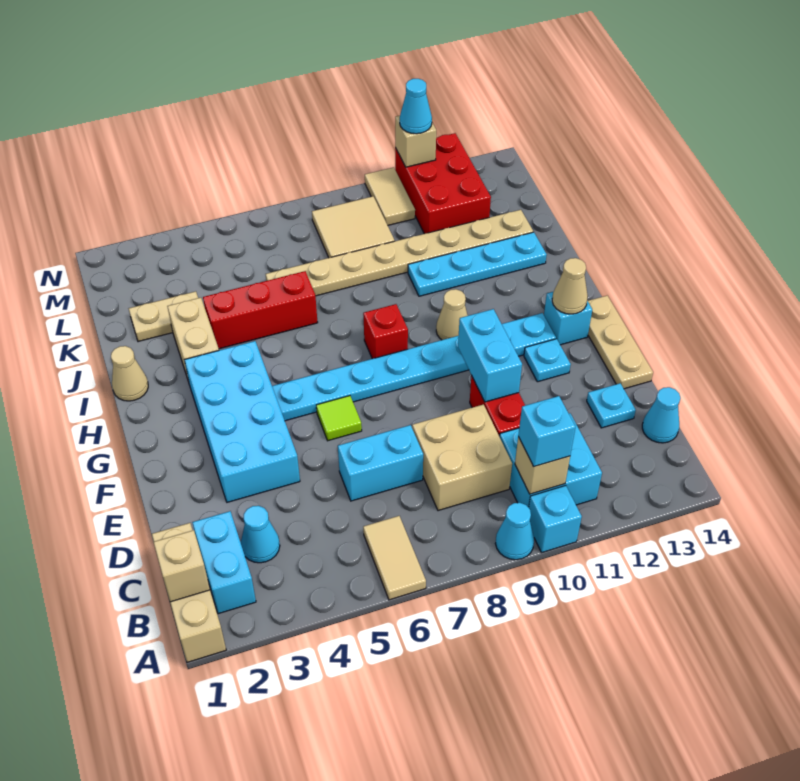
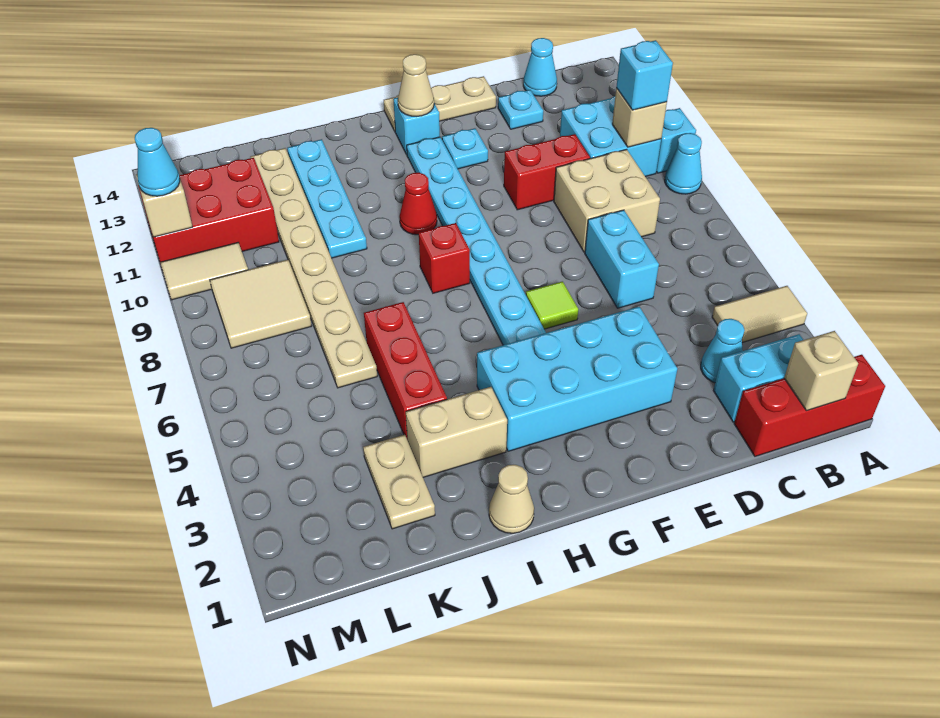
tan 1x3 brick [152,523,226,662] -> red 1x3 brick [734,355,885,456]
tan 1x2 tile [363,516,426,600] -> tan 1x2 tile moved to [712,286,807,343]
cyan 1x2 brick [458,309,522,402] -> none
tan 1x1 cone [436,289,468,340] -> red 1x1 cone [399,173,437,235]

